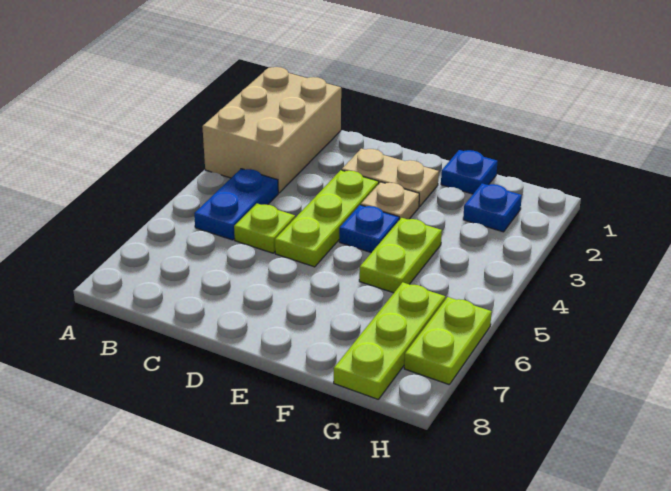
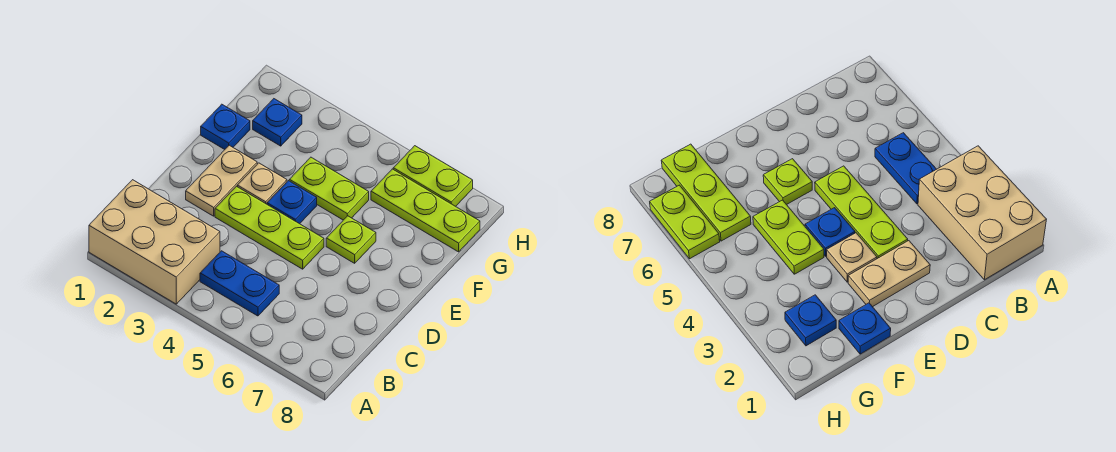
lime 1x1 plate [234,204,295,253] -> lime 1x1 plate moved to [326,216,376,263]

